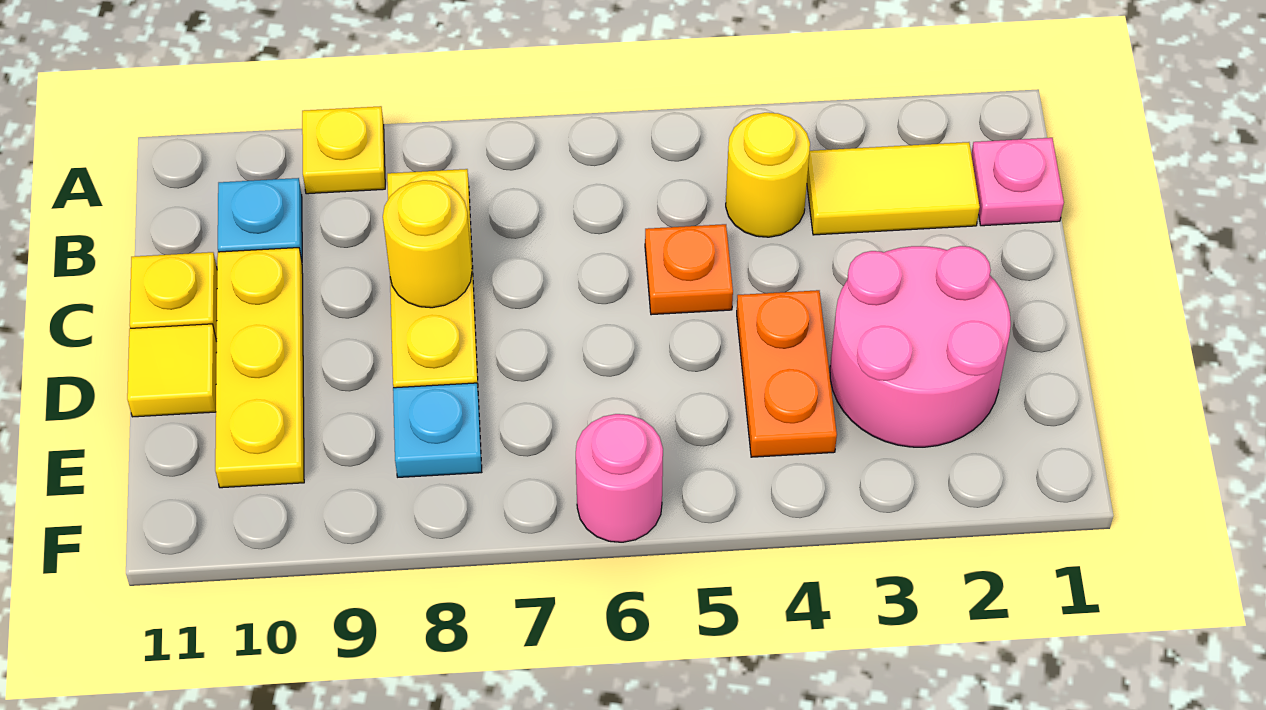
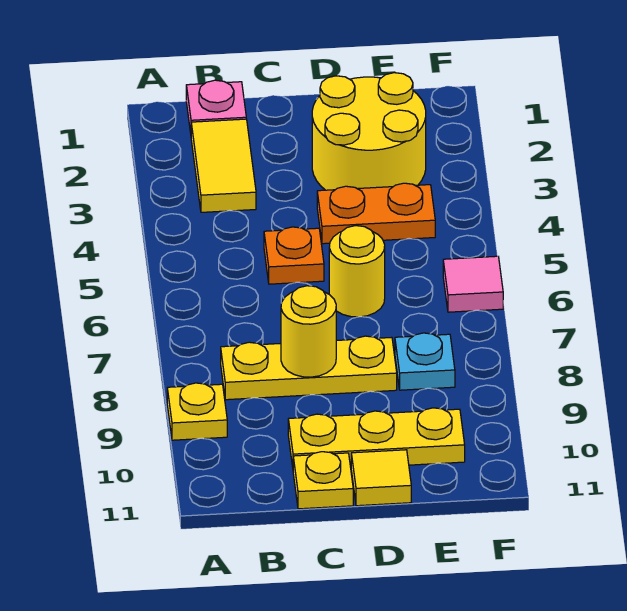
yellow 1x1 round brick [726,113,810,237] -> yellow 1x1 round brick moved to [329,226,385,317]
cyan 1x1 plate [218,178,302,261] -> none
pink 2x2 round brick [830,246,1011,447] -> yellow 2x2 round brick [312,73,426,190]
pink 1x1 round brick [576,414,663,542] -> pink 1x1 tile [443,256,503,312]

